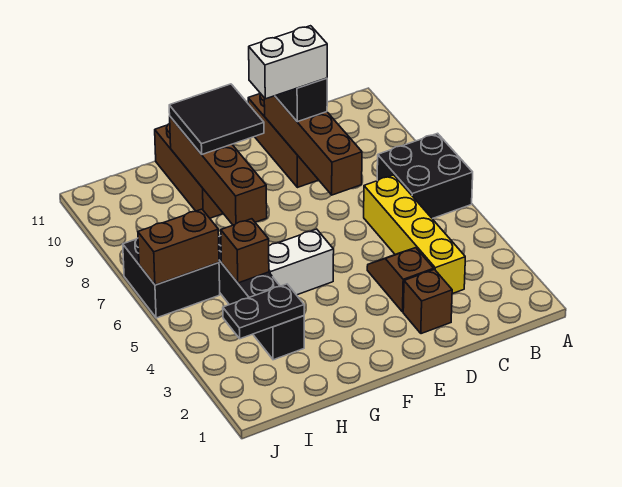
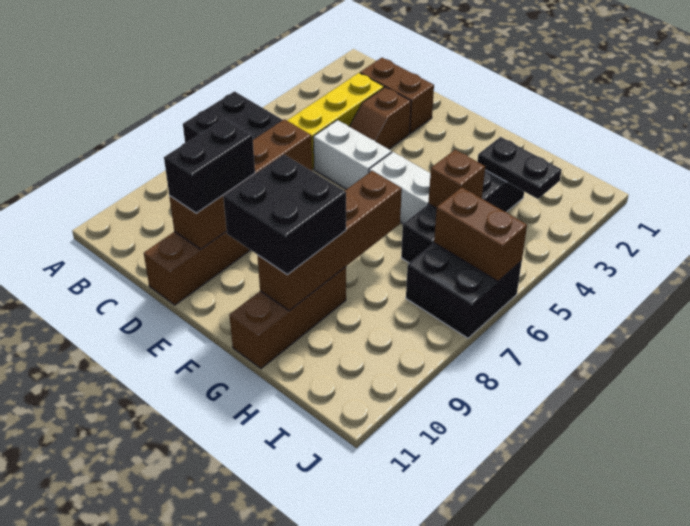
brown 1x1 brick [403,270,452,334] -> brown 1x2 brick [360,58,434,133]
white 1x2 brick [249,26,327,99] -> white 1x2 brick moved to [313,120,392,189]
black 2x2 tile [169,84,264,154] -> black 2x2 brick [223,155,346,275]

